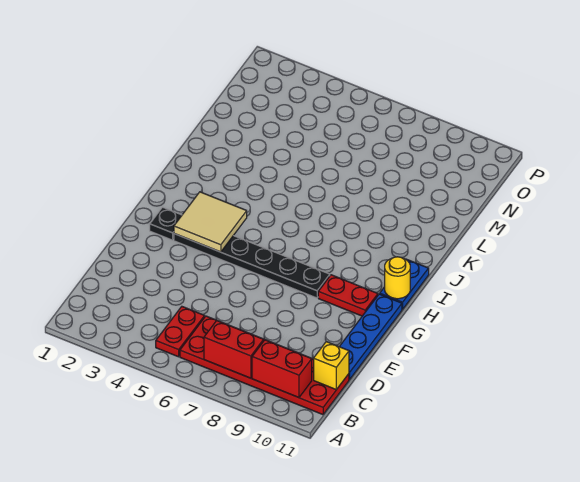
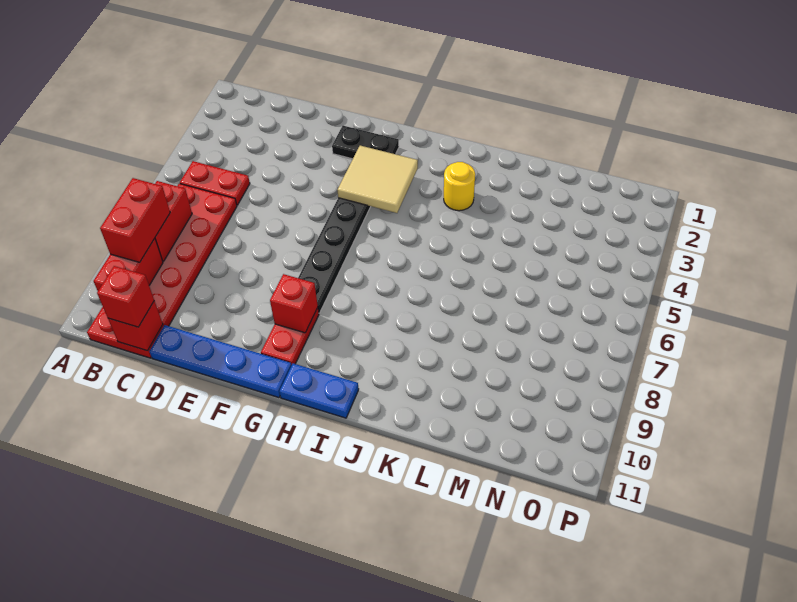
none -> red 1x2 brick [100,178,170,262]
yellow 1x1 brick [314,342,349,390] -> red 1x1 brick [108,301,163,351]
none -> red 1x1 brick [97,266,154,327]
black 1x1 plate [150,207,182,240] -> black 1x2 plate [332,126,399,159]
none -> red 1x1 brick [270,274,318,333]
yellow 1x1 round brick [385,257,410,299] -> yellow 1x1 round brick moved to [444,162,475,211]

